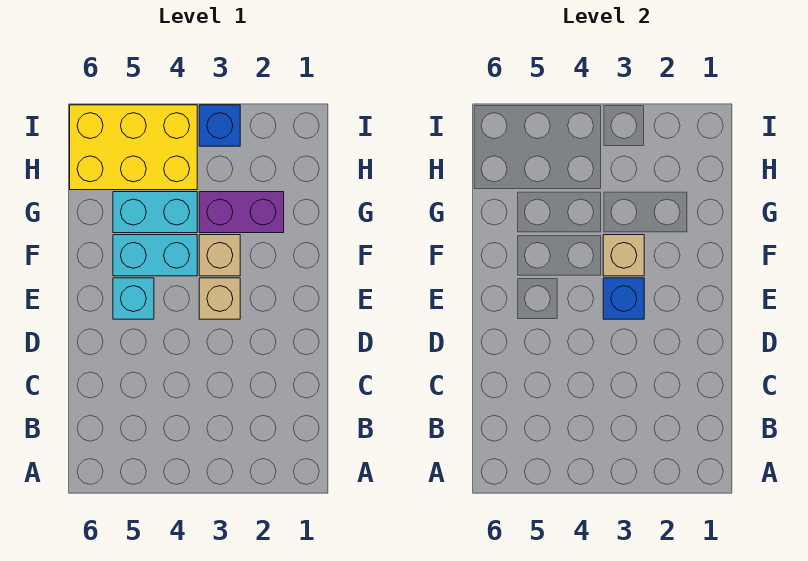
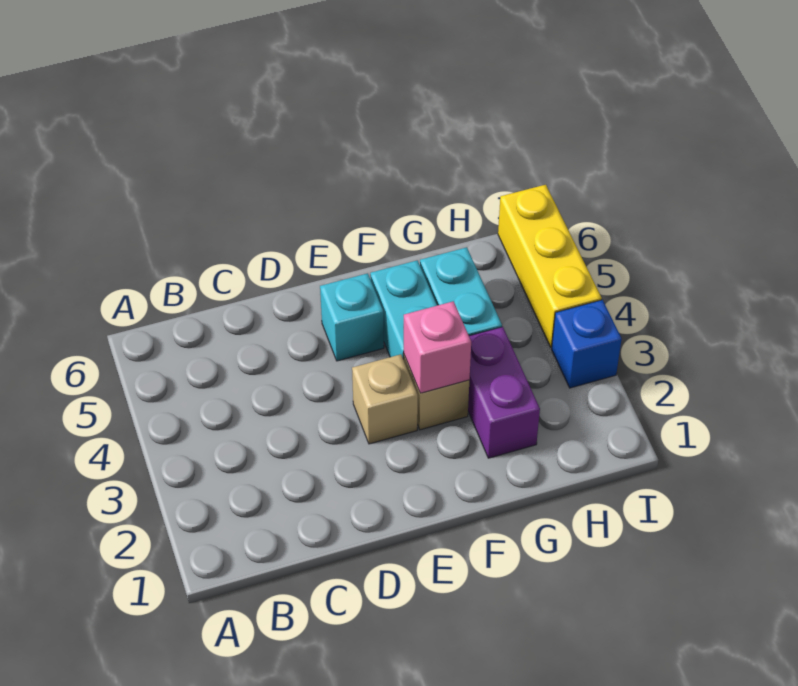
blue 1x1 brick [603,278,644,319] -> none
tan 1x1 brick [603,235,644,276] -> pink 1x1 brick [404,301,471,393]
yellow 2x3 brick [70,105,197,190] -> yellow 1x3 brick [498,185,602,348]

